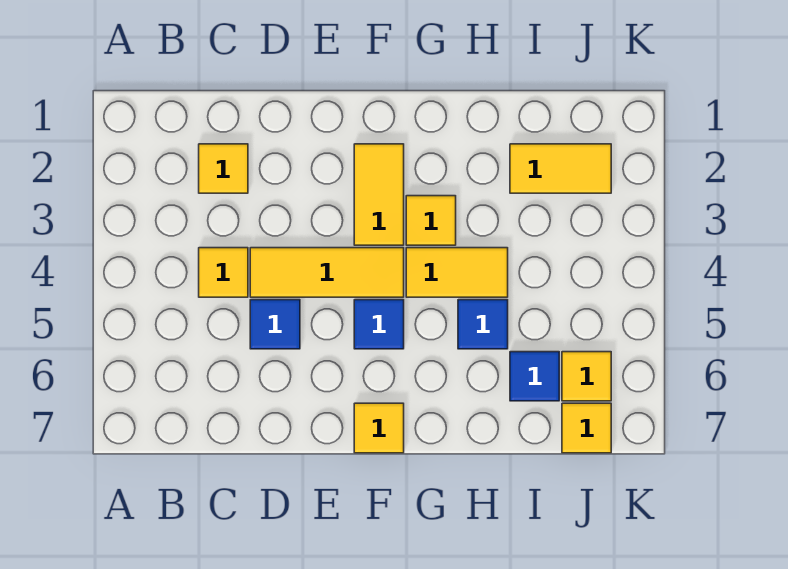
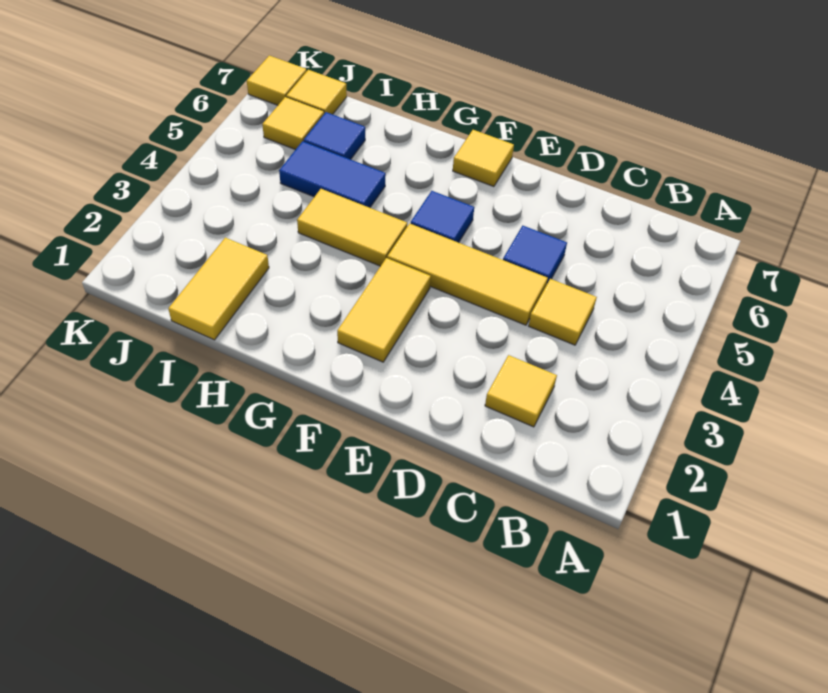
yellow 1x1 tile [406,196,456,245] -> yellow 1x1 tile moved to [247,56,307,105]
blue 1x1 tile [458,300,508,349] -> blue 1x2 tile [279,141,386,208]
yellow 1x2 tile [510,144,611,193] -> yellow 1x2 tile turned to [168,238,269,340]

